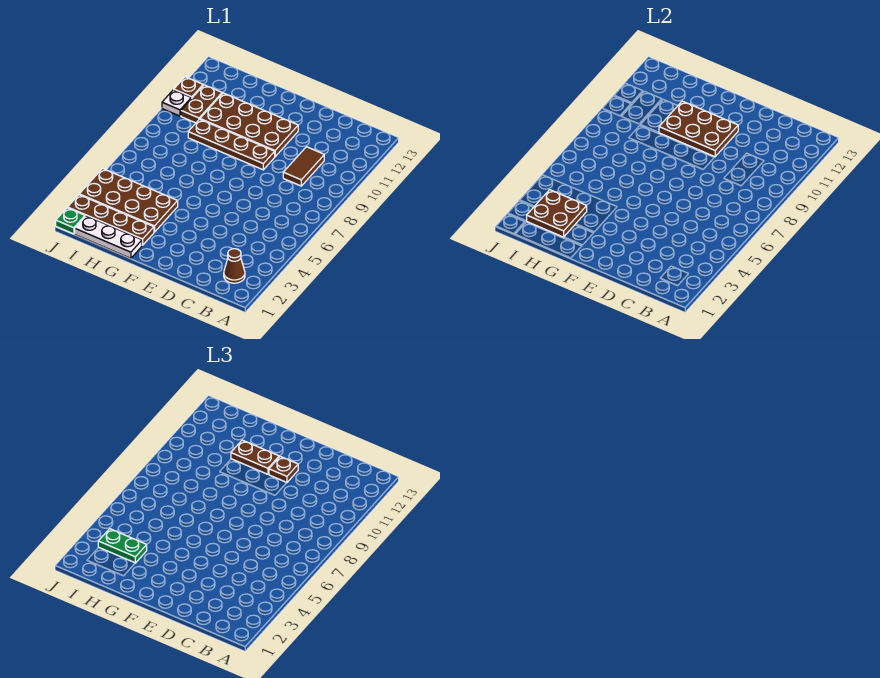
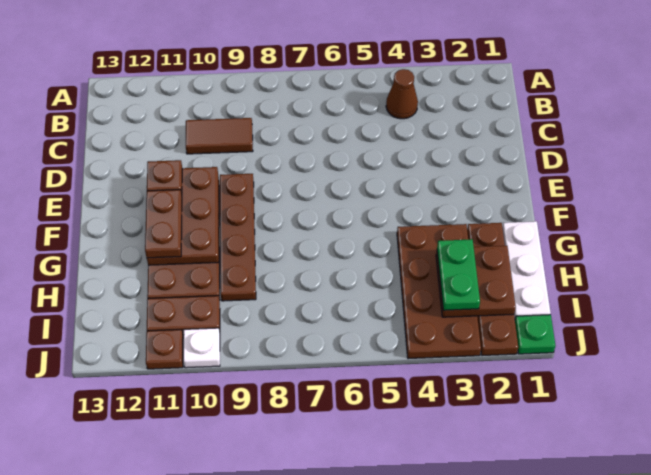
brown 1x1 cone [224,249,245,283] -> brown 1x1 cone moved to [386,69,418,119]

